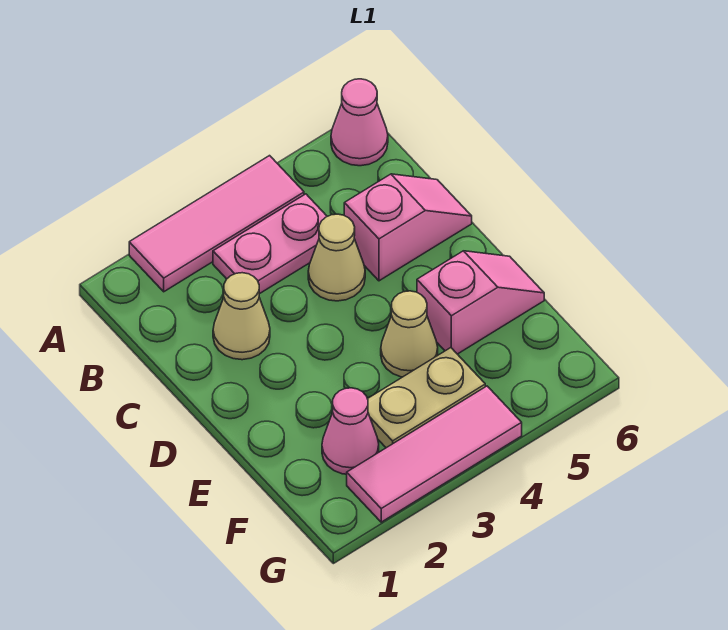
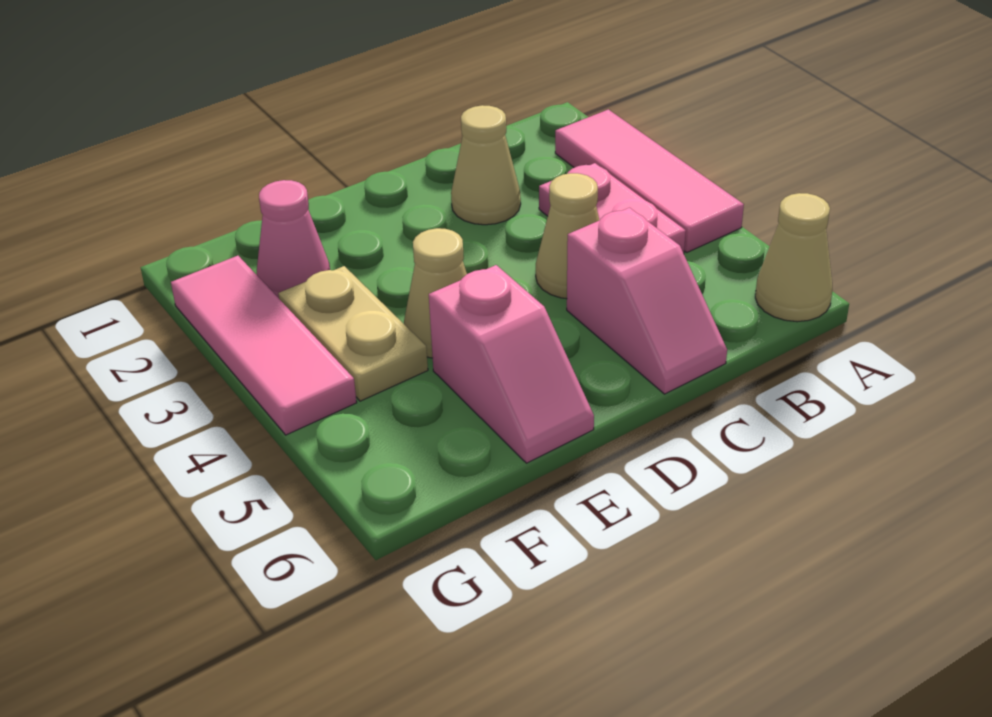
pink 1x1 cone [331,79,388,166] -> tan 1x1 cone [755,193,832,322]

